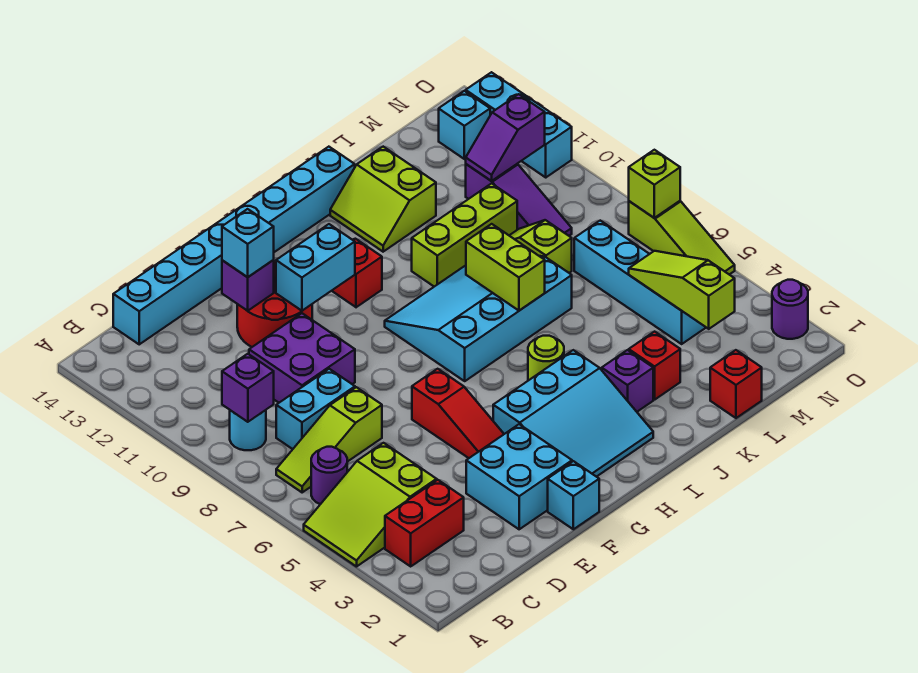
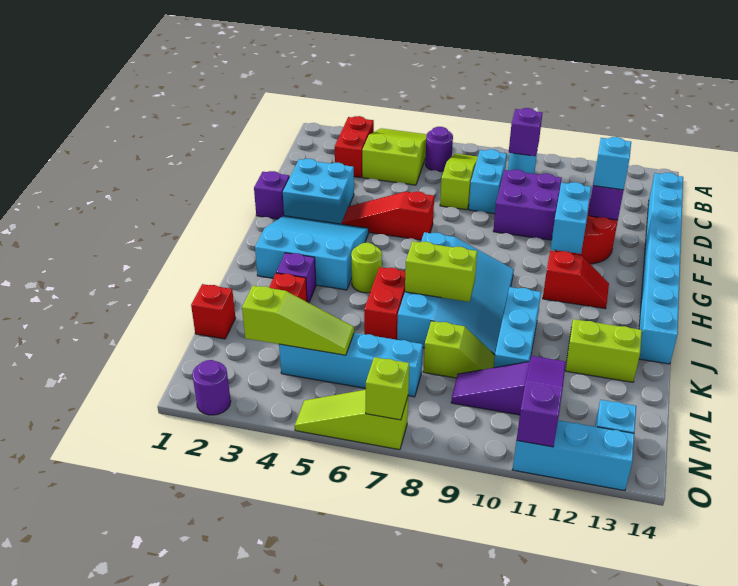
cyan 1x1 brick [548,461,599,529] -> purple 1x1 brick [254,171,289,219]
cyan 3x3 slope [493,350,653,477] -> cyan 3x3 slope turned to [255,216,369,290]
none -> red 1x2 brick [364,267,405,340]
lime 1x3 brick [412,183,517,287] -> cyan 1x3 brick [494,287,541,368]
purple 1x2 slope [466,94,545,181] -> purple 1x3 slope [517,356,566,447]

